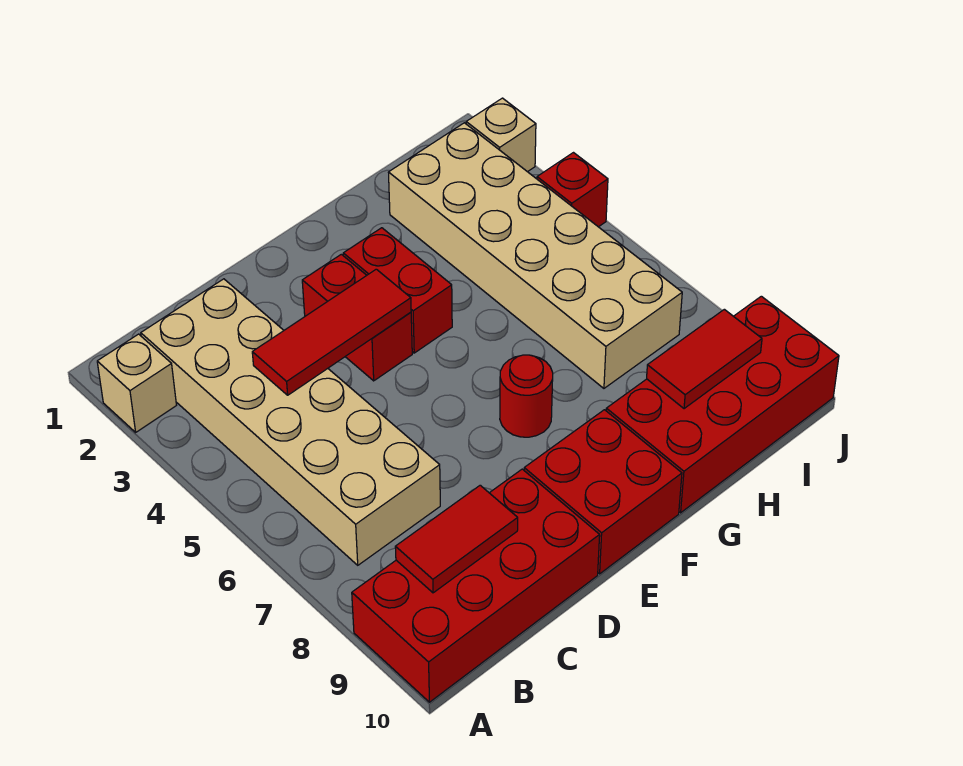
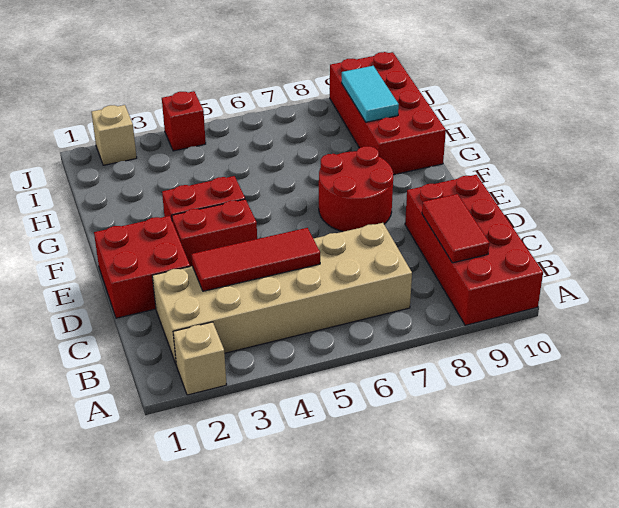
red 1x3 tile [252,269,411,395] -> red 1x3 tile turned to [191,228,320,291]
red 2x2 brick [524,410,682,574] -> red 2x2 brick moved to [94,216,190,318]
red 1x1 round brick [500,355,553,437] -> red 2x2 round brick [319,146,393,232]
tan 2x6 brick [388,123,682,388] -> none
red 1x2 tile [647,309,762,409] -> cyan 1x2 tile [342,66,399,122]

